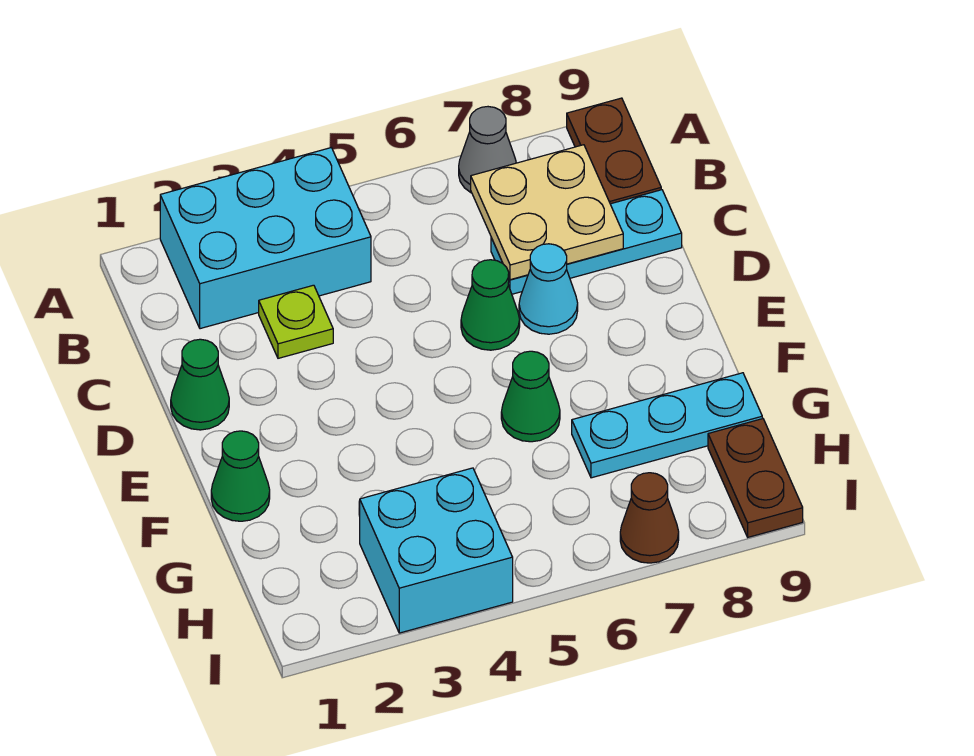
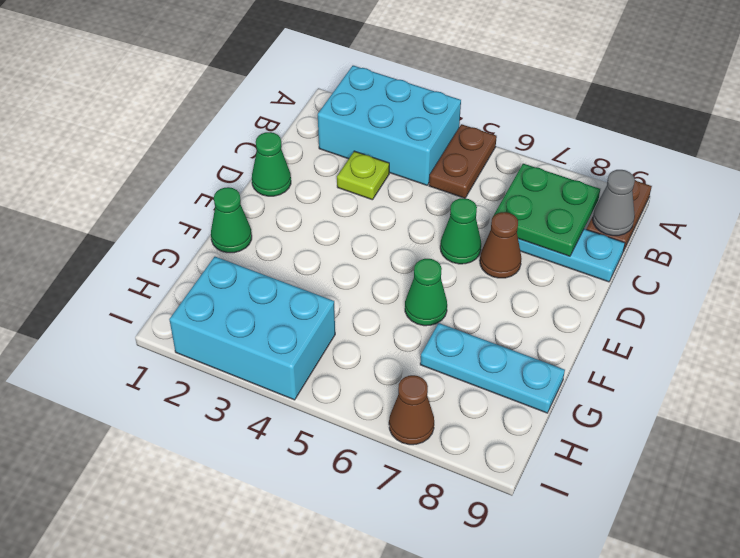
grey 1x1 cone [459,107,516,193] -> grey 1x1 cone moved to [593,170,635,236]
tan 2x2 plate [471,145,623,280] -> green 2x2 plate [494,164,600,256]
cyan 1x1 cone [519,244,578,334] -> brown 1x1 cone [480,212,522,278]
cyan 2x2 brick [360,468,513,633] -> cyan 2x3 brick [169,257,335,400]
brown 1x2 plate [708,419,803,537] -> brown 1x2 plate moved to [429,124,497,198]

